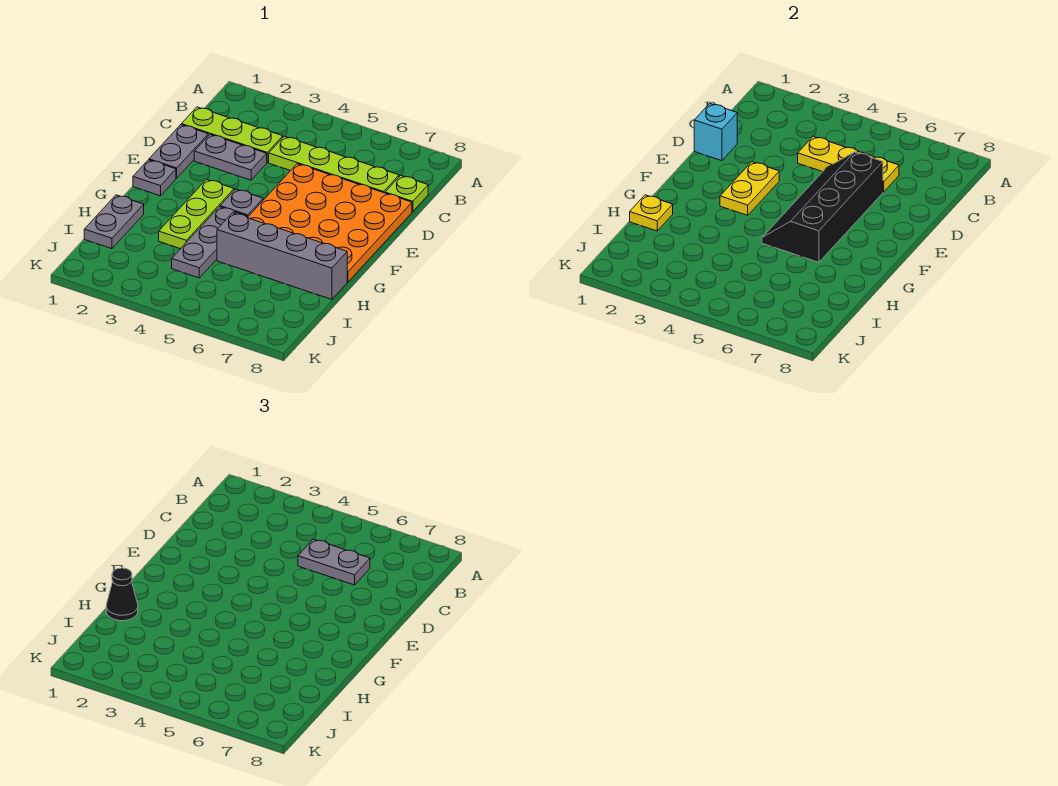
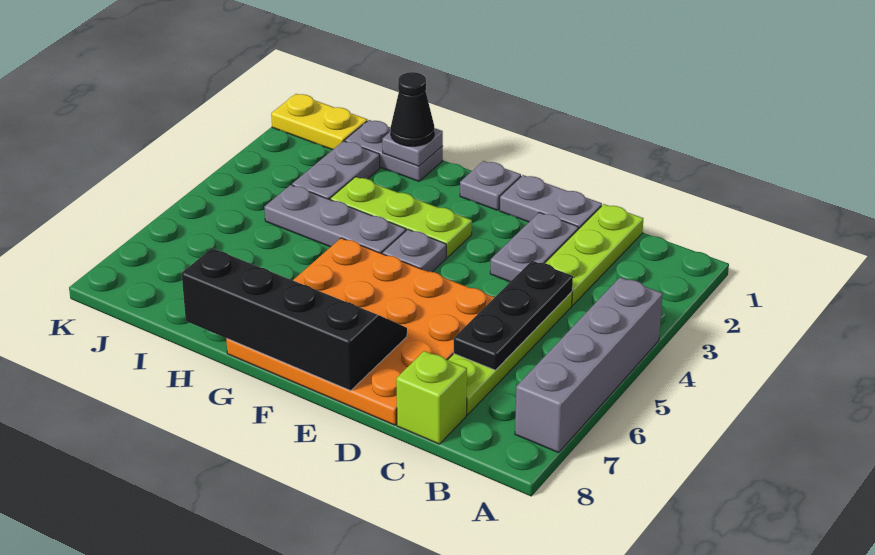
yellow 1x3 plate [798,136,899,192] -> black 1x3 plate [454,261,573,370]
grey 1x2 plate [298,539,370,585] -> grey 1x2 plate moved to [292,141,380,199]
lime 1x1 plate [385,175,428,212] -> lime 1x1 brick [396,351,467,444]
cyan 1x1 brick [694,104,737,161] -> none
black 2x4 slope [762,152,883,262] -> black 2x4 slope moved to [182,248,407,391]
yellow 1x2 plate [720,162,779,215] -> yellow 1x2 plate moved to [271,94,367,150]
yellow 1x1 plate [630,195,673,231] -> grey 1x1 plate [382,128,443,166]
grey 1x4 brick [217,213,347,299] -> grey 1x4 brick moved to [515,277,663,453]

